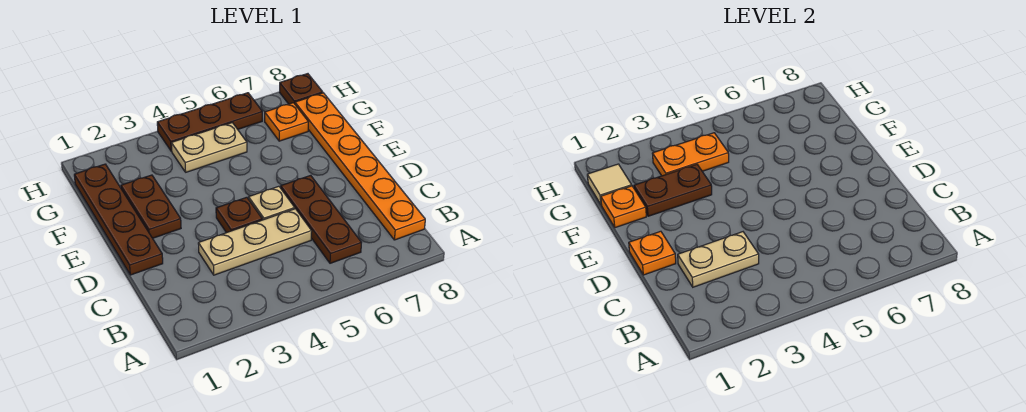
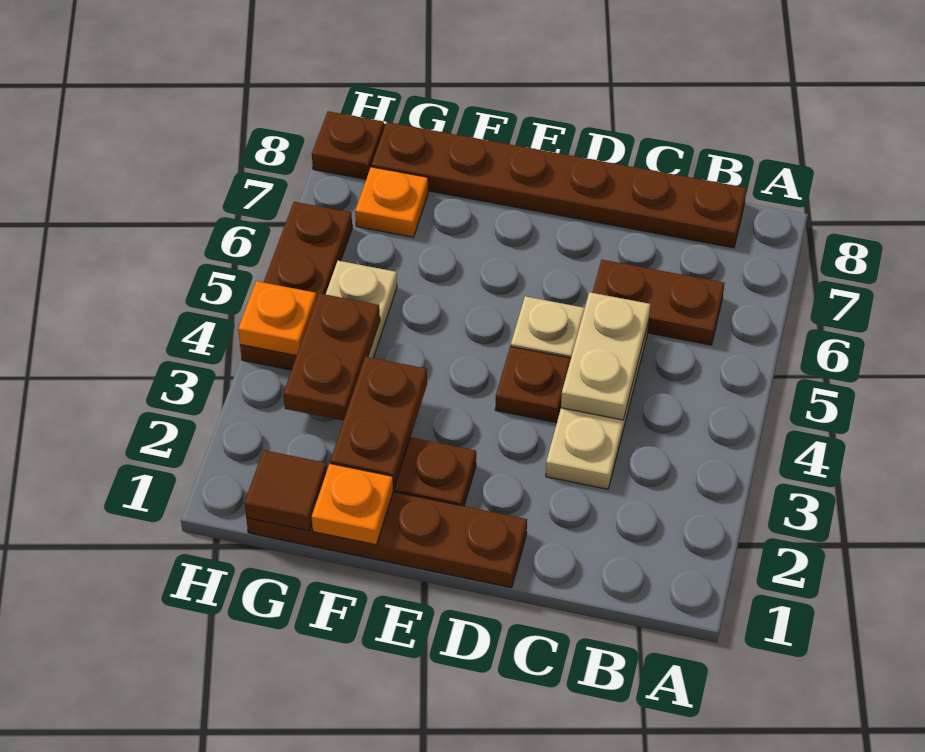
brown 1x3 plate [281,175,361,263] -> brown 1x2 plate [592,260,725,345]
orange 1x6 plate [295,93,425,240] -> brown 1x6 plate [372,122,747,248]
tan 1x2 plate [678,232,759,287] -> tan 1x2 plate moved to [561,292,650,420]
orange 1x1 plate [629,231,676,275] -> orange 1x1 plate moved to [238,281,317,356]
tan 1x1 tile [587,164,632,205] -> brown 1x1 tile [244,450,327,531]
orange 1x2 plate [652,133,729,176] -> brown 1x2 plate [283,293,380,421]

